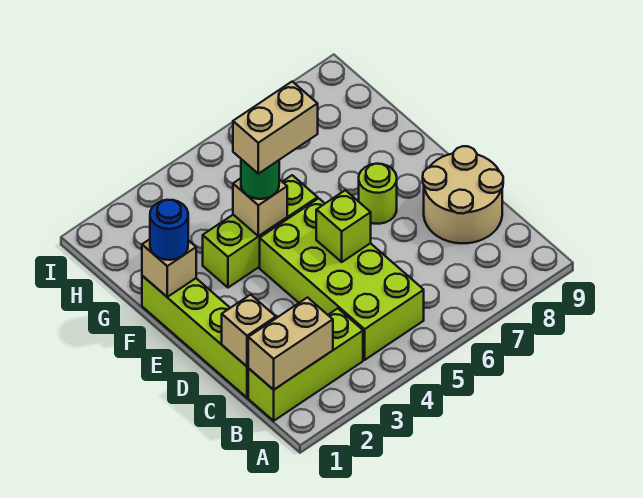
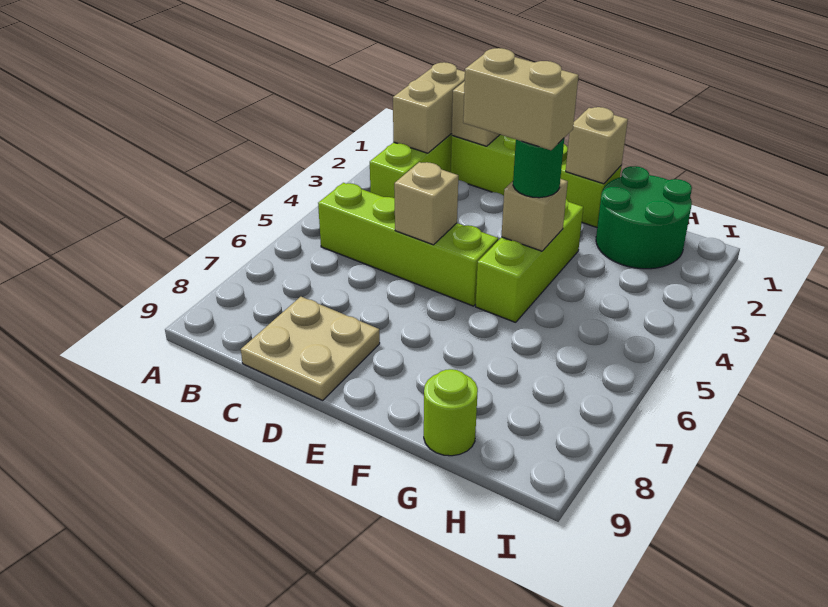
lime 2x4 brick [260,198,424,360] -> lime 1x4 brick [318,183,498,306]
tan 2x2 round brick [423,146,503,243] -> tan 2x2 plate [241,297,380,400]
lime 1x1 brick [316,190,371,262] -> tan 1x1 brick [394,162,458,245]
lime 1x1 round brick [359,164,397,224] -> lime 1x1 round brick moved to [424,369,478,456]
blue 1x1 round brick [150,200,188,260] -> none
tan 1x2 brick [233,82,318,174] -> tan 1x2 brick turned to [463,48,579,150]
none -> green 2x2 round brick [596,166,692,269]

